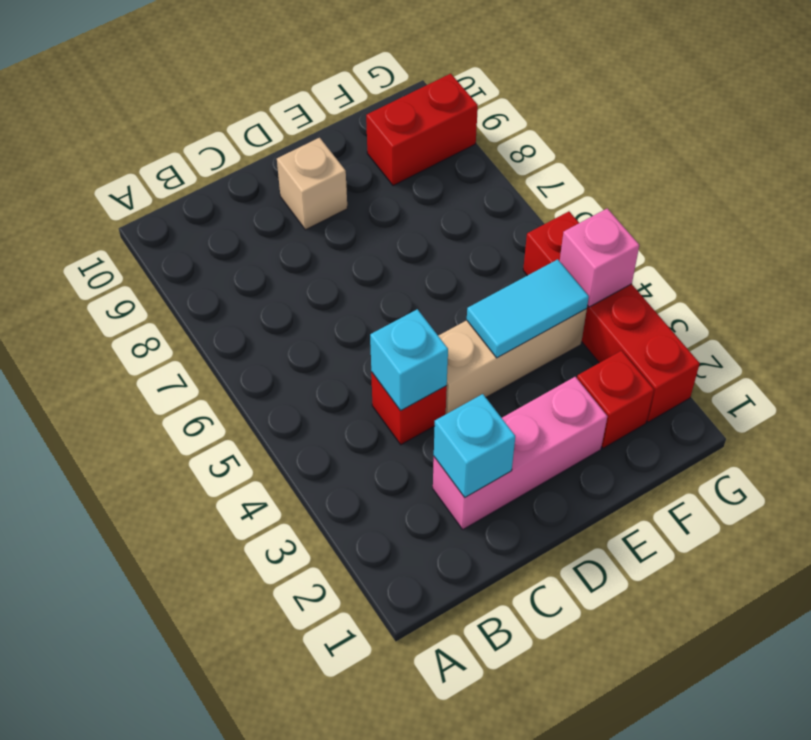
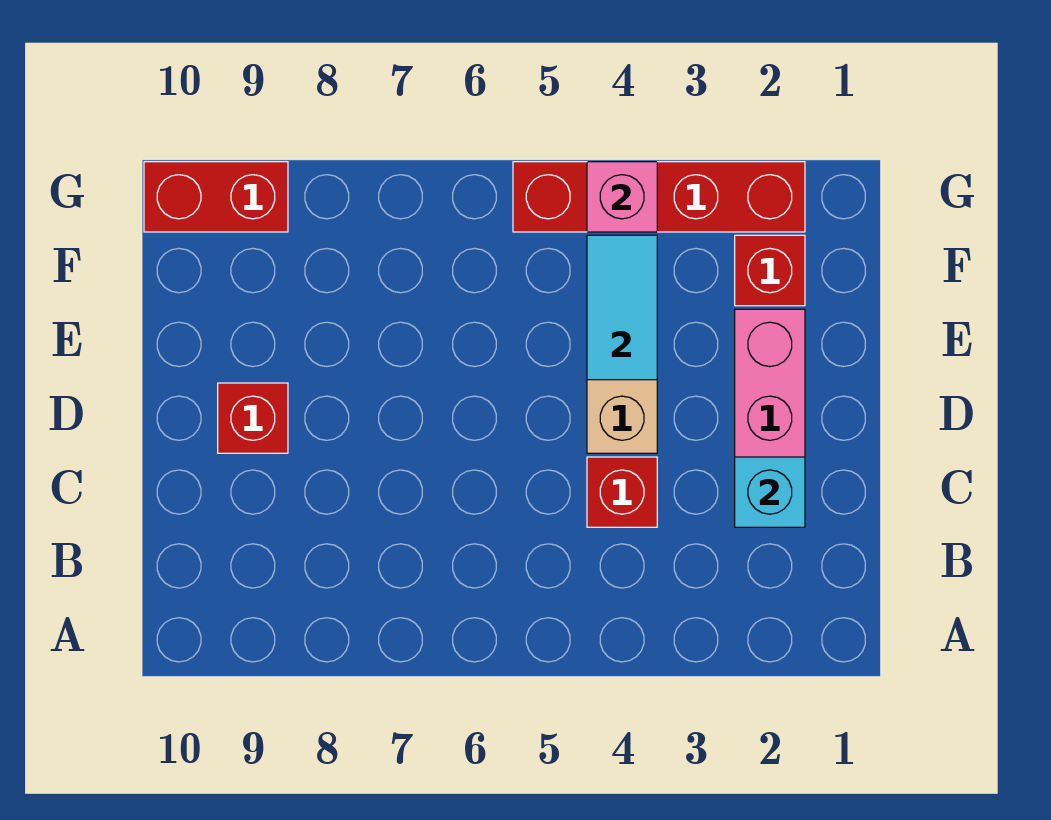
cyan 1x1 brick [370,309,448,411] -> none
tan 1x1 brick [277,138,347,230] -> red 1x1 brick [218,383,288,453]
red 1x2 brick [366,74,478,186] -> red 1x2 brick turned to [144,162,288,232]

